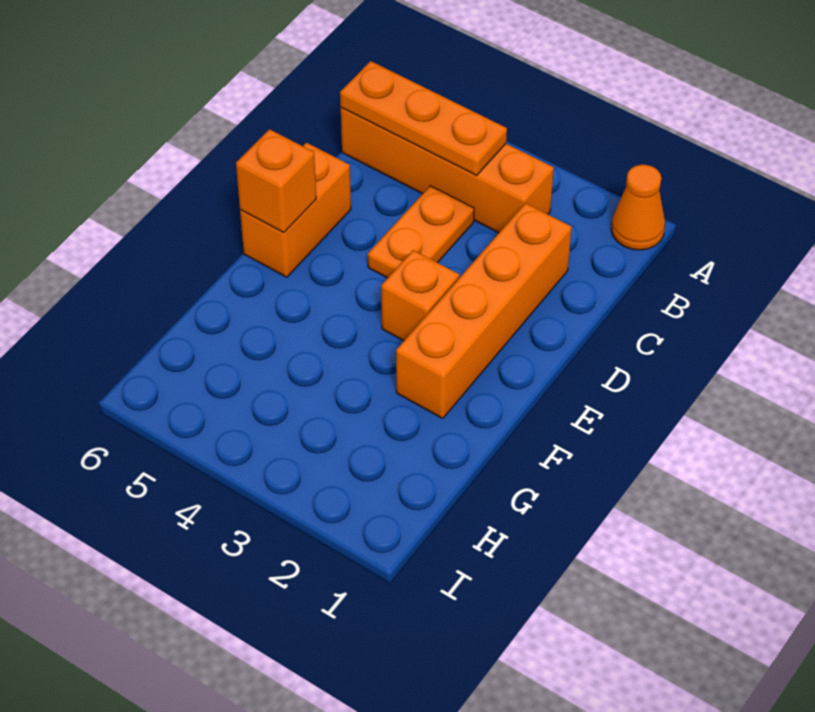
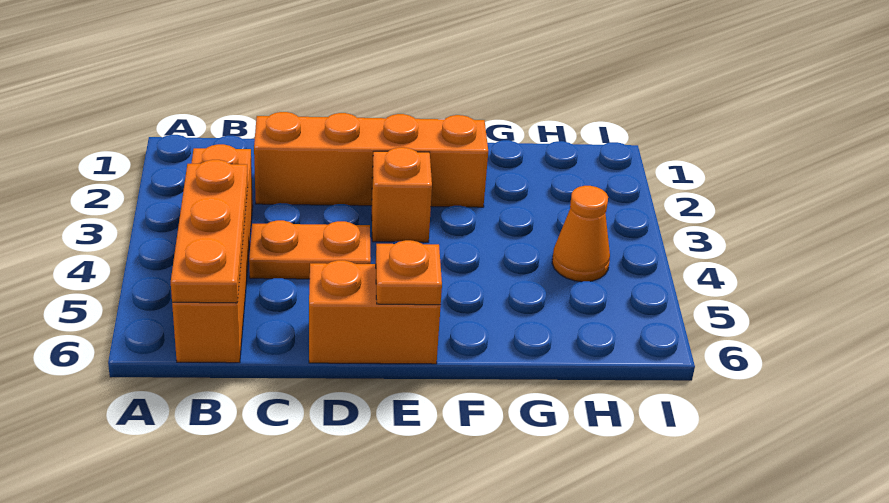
orange 1x1 cone [611,165,665,250] -> orange 1x1 cone moved to [552,186,610,282]
orange 1x1 brick [236,129,316,233] -> orange 1x1 plate [376,240,442,305]

